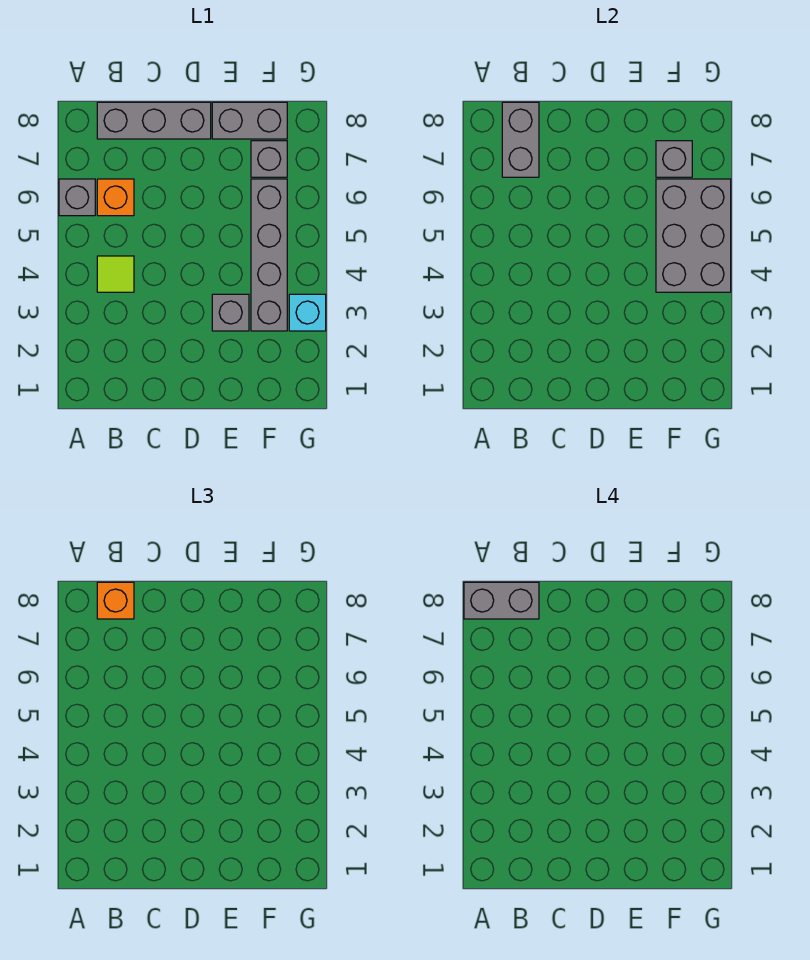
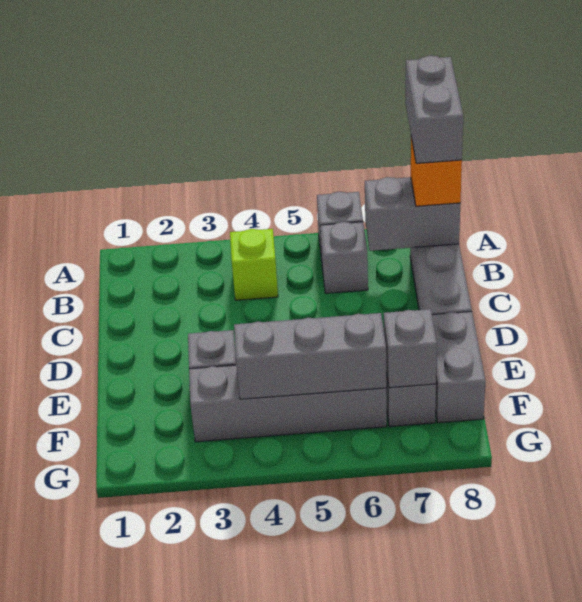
lime 1x1 tile [97,256,134,292] -> lime 1x1 brick [230,229,278,300]
orange 1x1 brick [97,179,134,216] -> grey 1x1 brick [320,222,368,293]
grey 2x3 brick [656,179,731,292] -> grey 1x3 brick [234,313,386,399]
cyan 1x1 brick [289,294,326,331] -> none

